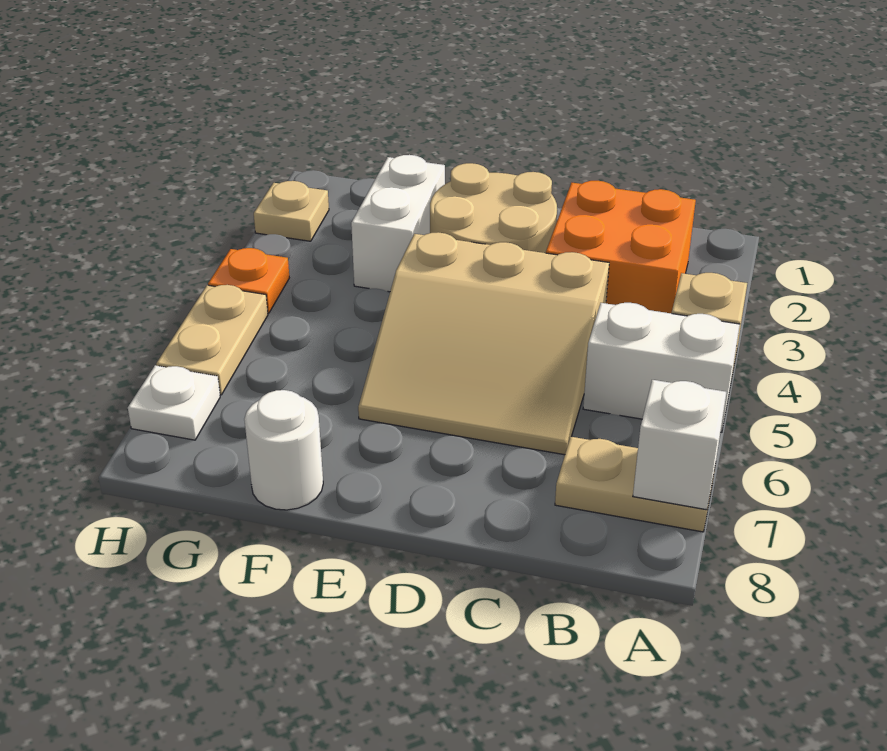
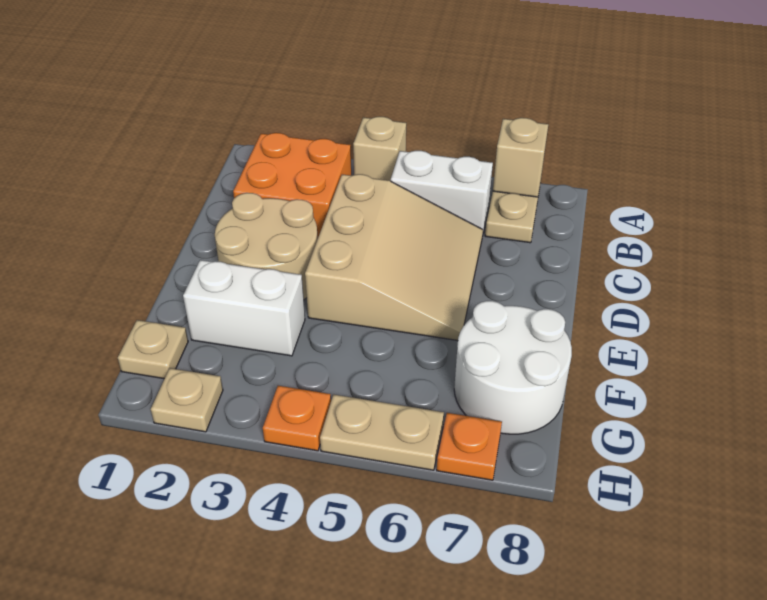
white 1x2 brick [583,303,740,432] -> white 1x2 brick turned to [391,151,493,233]
white 1x1 brick [633,380,726,510] -> tan 1x1 brick [493,118,548,197]
white 1x1 round brick [244,390,323,510] -> white 2x2 round brick [454,301,572,434]
none -> tan 1x1 plate [118,320,188,379]
white 1x1 plate [128,365,220,440] -> orange 1x1 plate [437,413,502,480]

